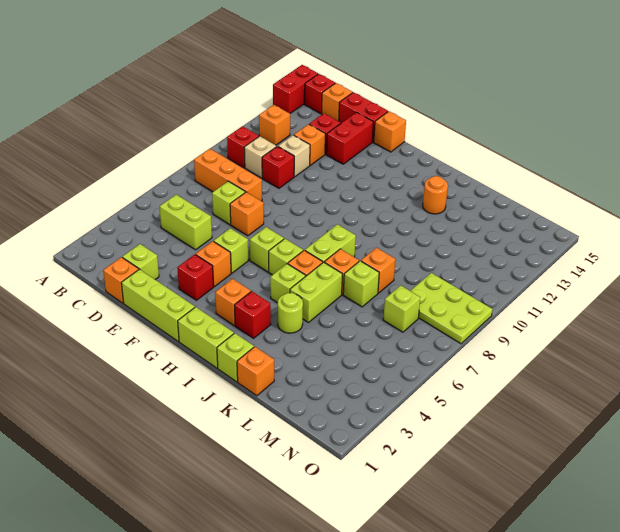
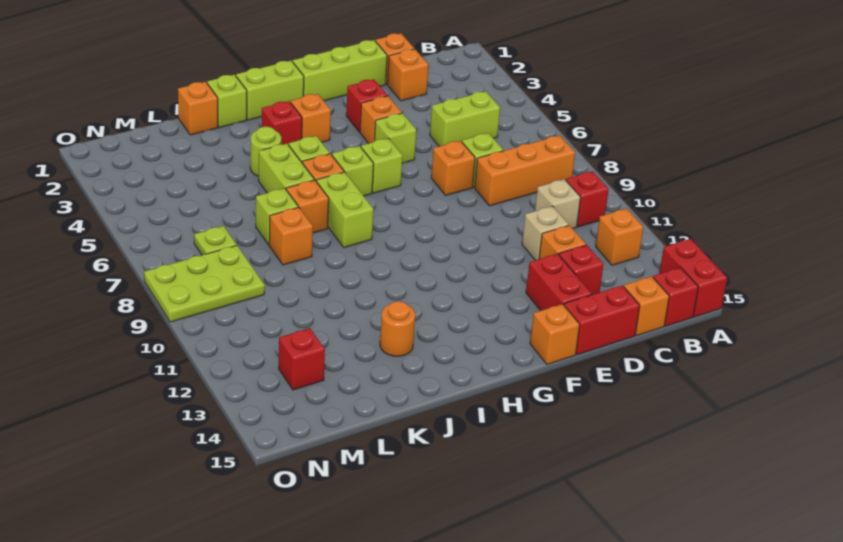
lime 1x1 brick [122,244,159,279] -> orange 1x1 brick [388,49,428,101]
red 1x1 brick [262,146,294,188] -> red 1x1 brick moved to [279,328,325,390]
lime 1x1 brick [383,285,420,332] -> lime 1x1 plate [194,226,237,255]

